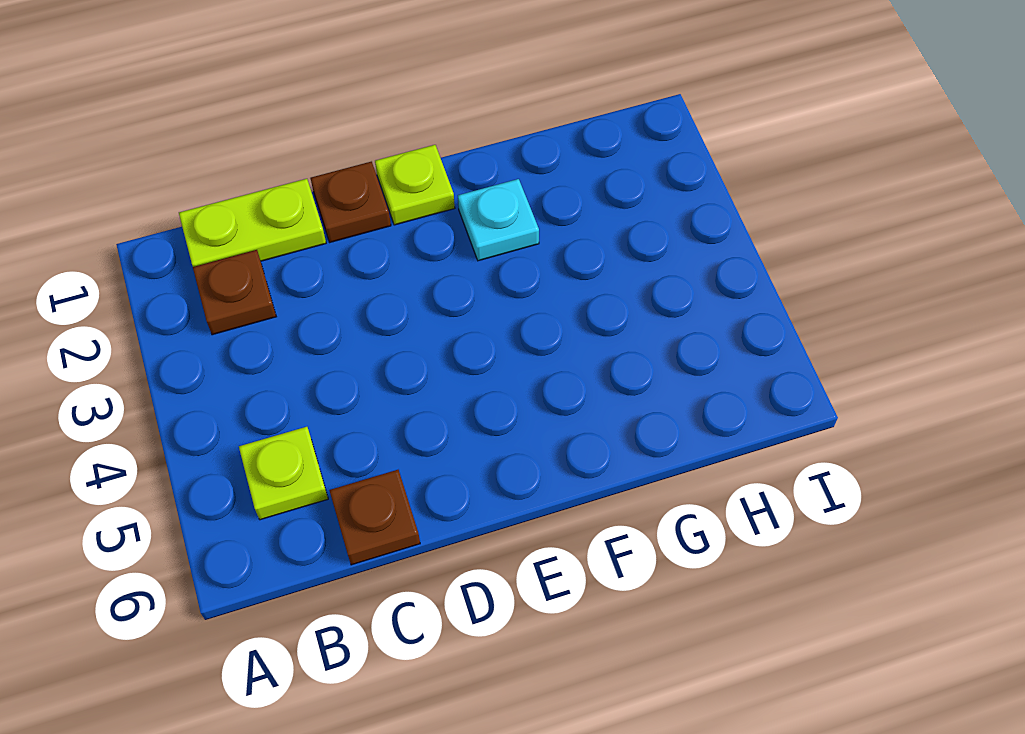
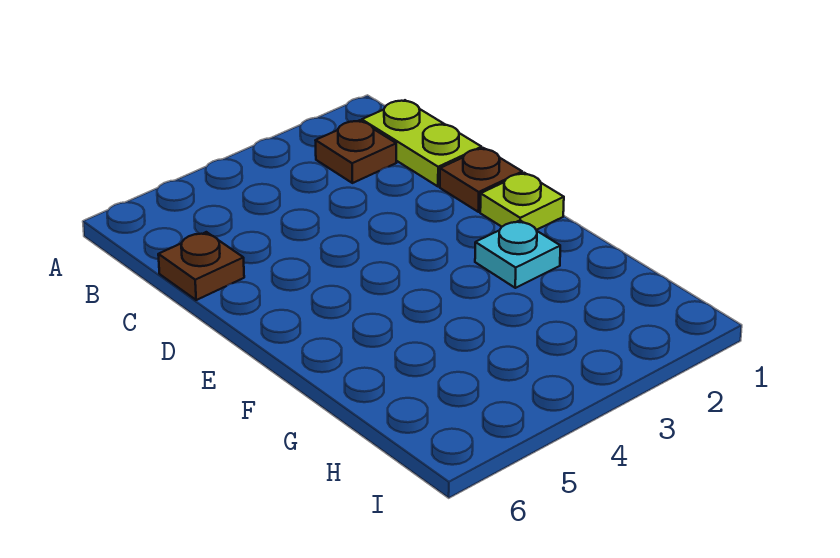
lime 1x1 plate [239,427,328,520] -> none

